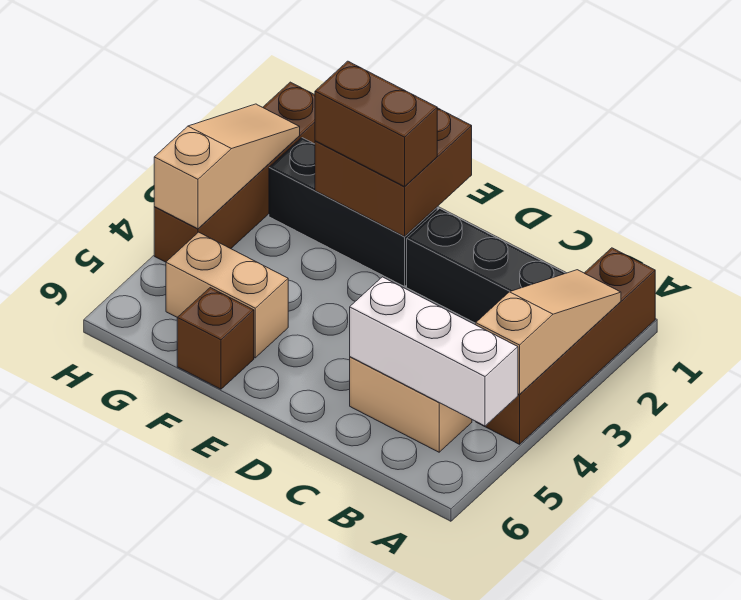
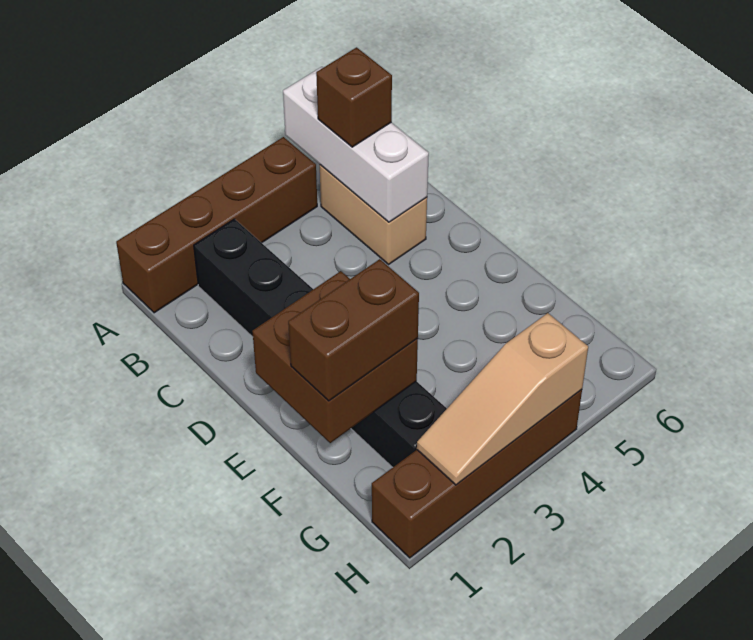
tan 1x3 slope [476,270,621,394] -> none
brown 1x2 brick [315,61,437,187] -> brown 1x2 brick turned to [288,259,419,401]
tan 1x2 brick [166,232,288,358] -> none
brown 1x1 brick [177,288,254,389] -> brown 1x1 brick moved to [316,47,392,147]

